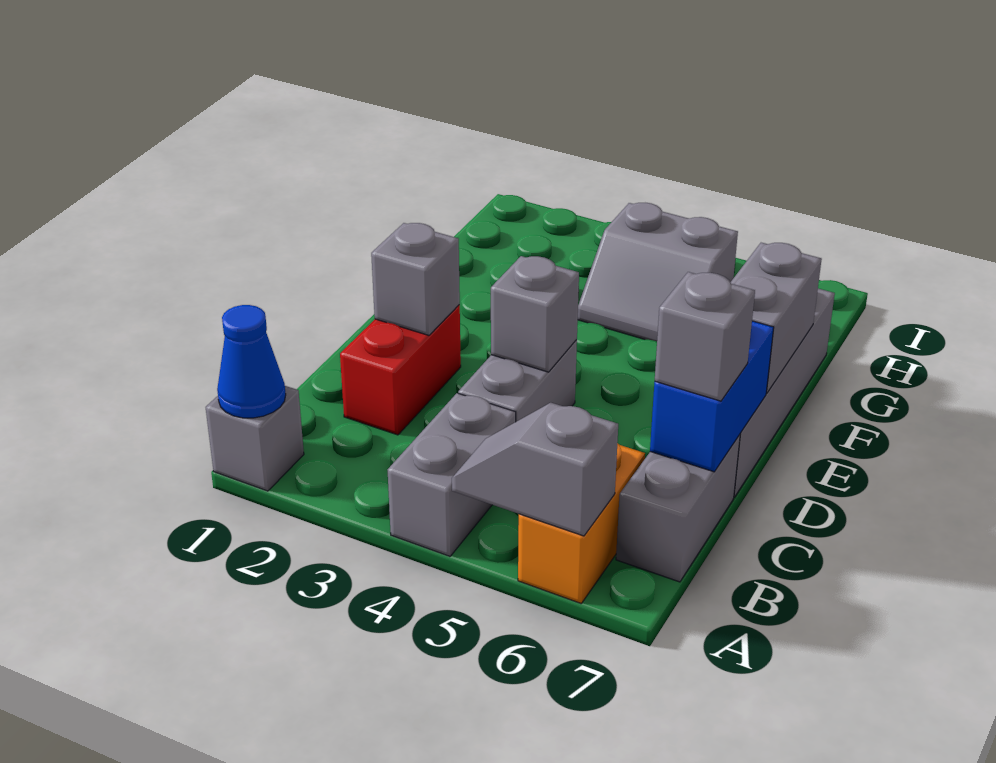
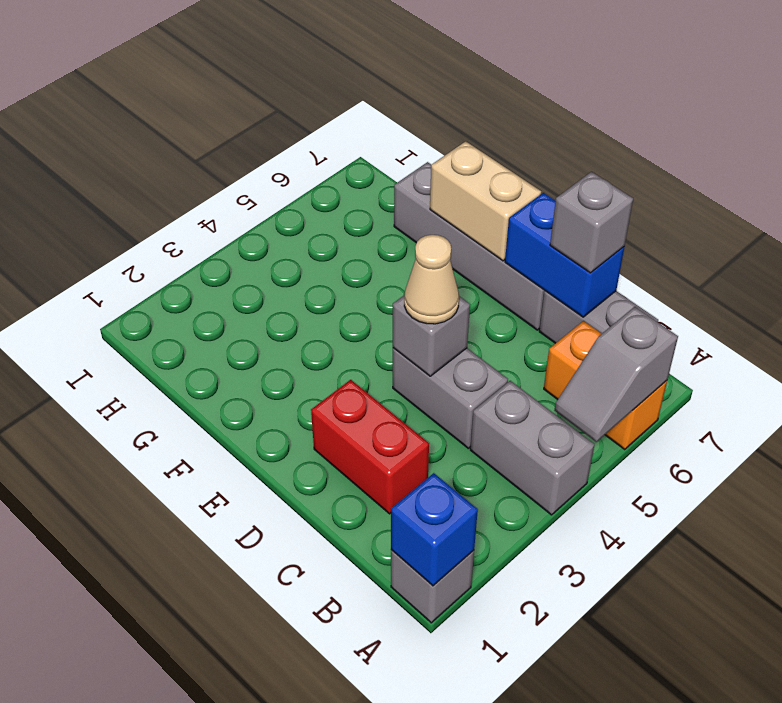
blue 1x1 cone [217,305,286,418] -> blue 1x1 brick [391,473,478,586]
grey 1x1 brick [371,223,460,335] -> none
none -> tan 1x1 cone [404,235,459,324]
grey 1x2 brick [731,243,822,393] -> tan 1x2 brick [430,141,541,261]
grey 2x2 slope [578,203,738,342] -> none

